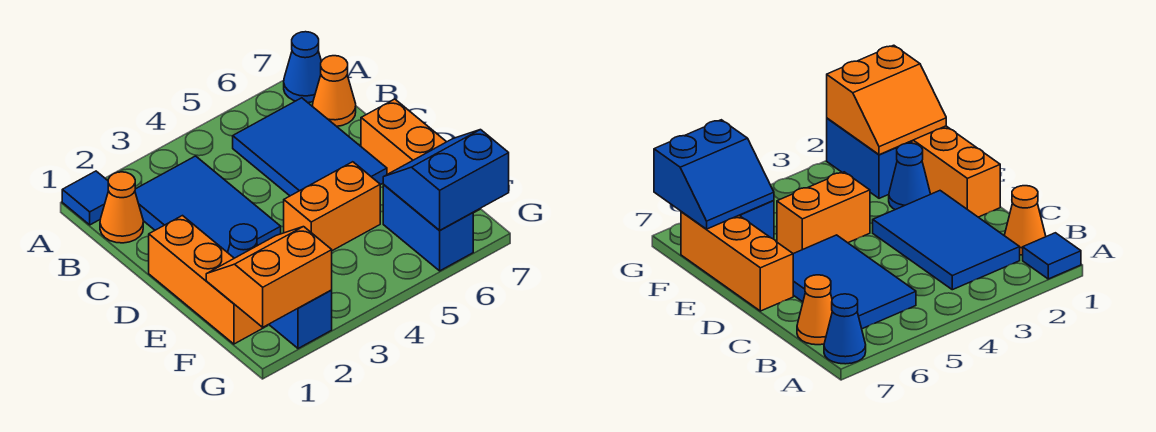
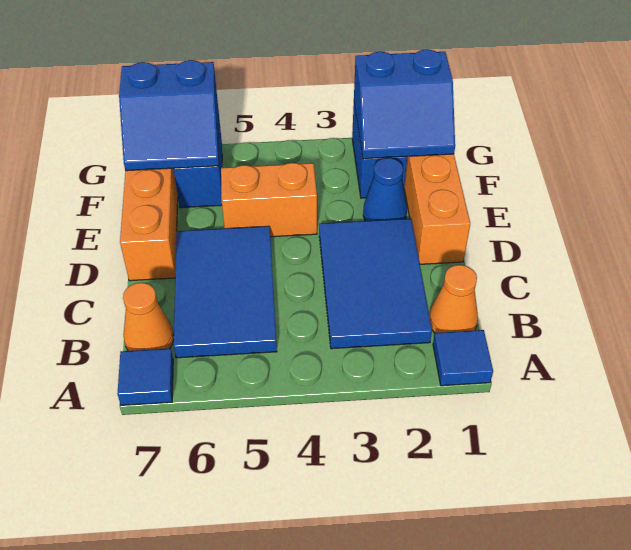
blue 1x1 cone [284,32,322,103] -> blue 1x1 tile [117,348,173,405]
orange 2x2 slope [206,227,332,327] -> blue 2x2 slope [354,50,455,159]

